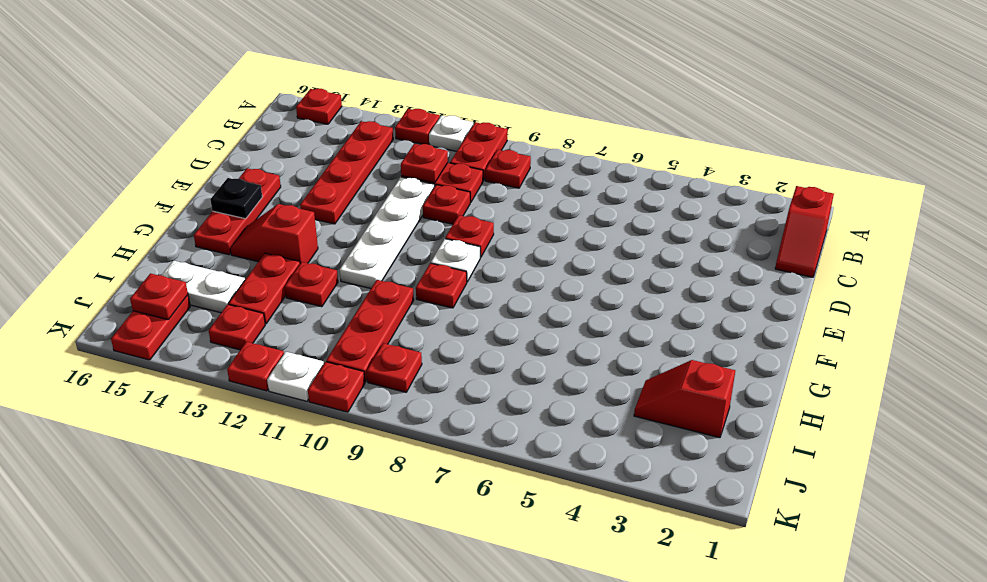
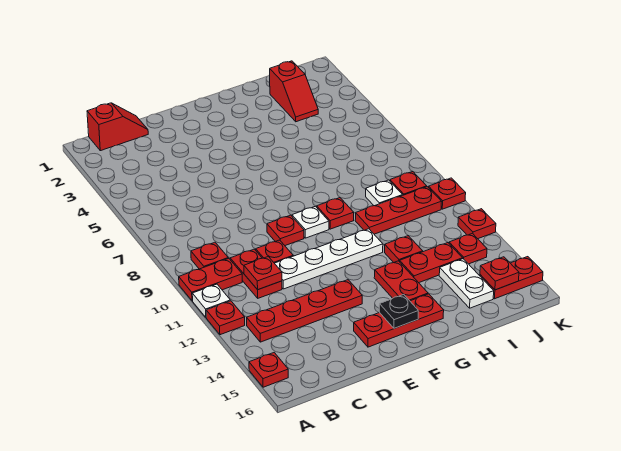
red 1x2 slope [230,204,318,263] -> red 1x2 plate [374,261,428,301]
white 1x1 plate [267,352,324,401] -> white 1x1 plate moved to [366,180,403,206]

